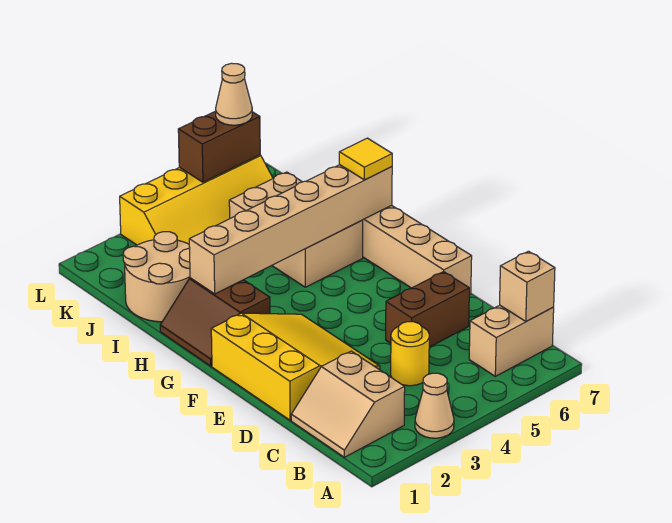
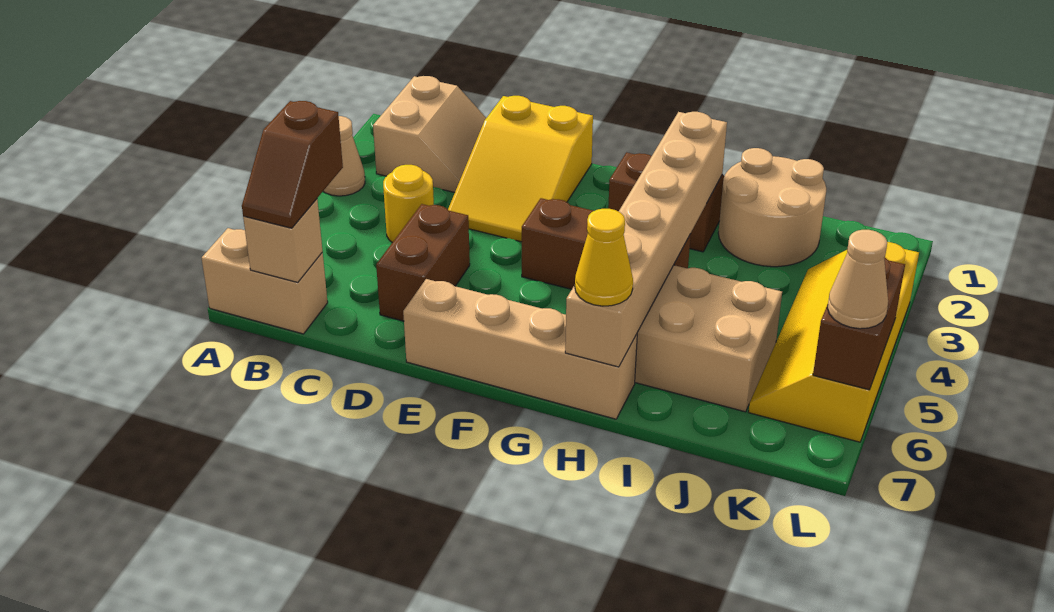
tan 2x2 slope [291,351,405,457] -> tan 2x2 slope turned to [373,76,486,192]
tan 1x2 brick [469,305,554,376] -> tan 1x2 brick turned to [202,228,328,334]
none -> brown 1x2 slope [242,101,343,228]
yellow 3x3 slope [211,313,380,420] -> yellow 2x3 slope [448,96,593,242]
none -> brown 1x3 brick [522,198,691,289]
yellow 1x1 tile [339,138,392,180] -> yellow 1x1 cone [575,209,633,306]

